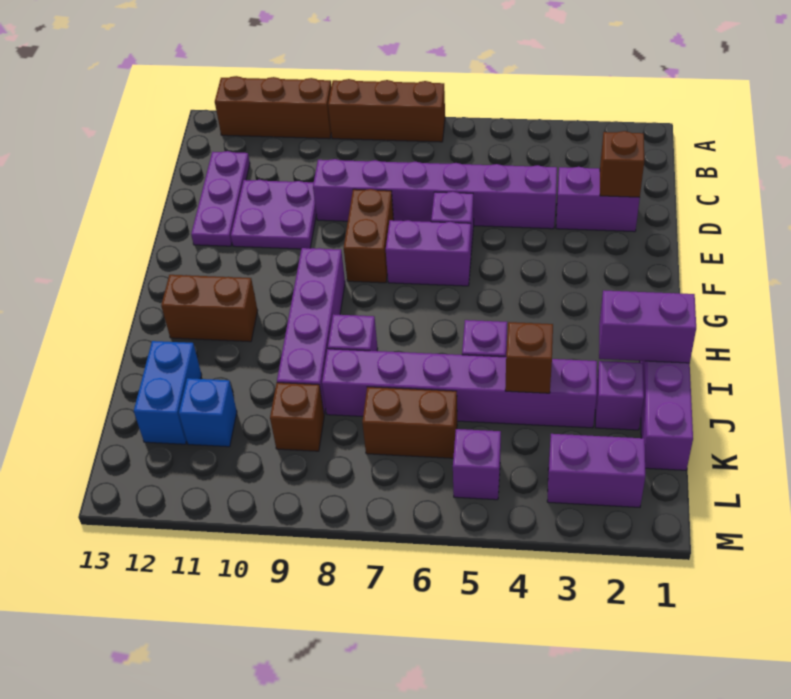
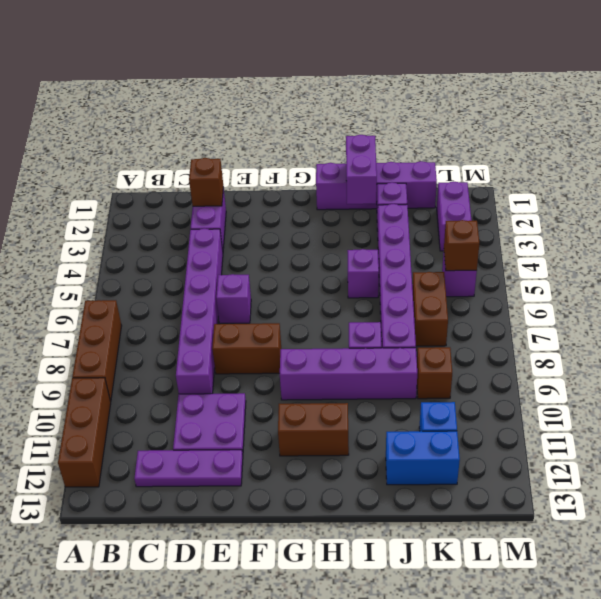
purple 1x2 brick [386,220,471,286] -> none
brown 1x2 brick [161,275,258,342] -> brown 1x2 brick turned to [278,403,349,456]
brown 1x1 brick [505,322,553,393] -> brown 1x1 brick moved to [444,220,479,271]

